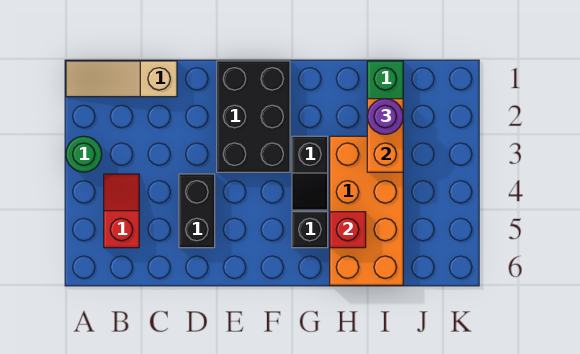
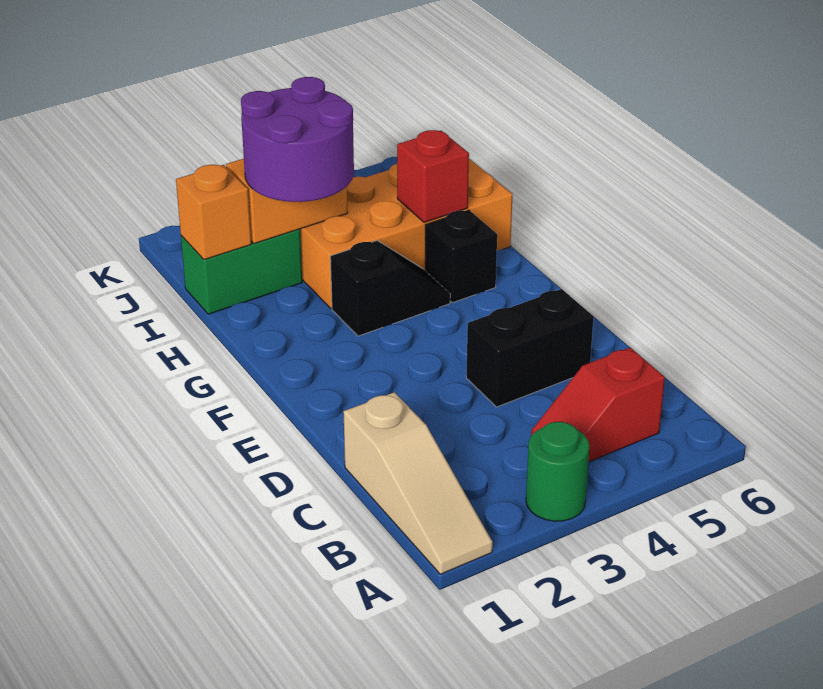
black 2x3 brick [217,61,290,172] -> none
none -> orange 1x1 brick [176,165,251,260]
purple 1x1 round brick [367,99,403,134] -> purple 2x2 round brick [241,77,354,202]

